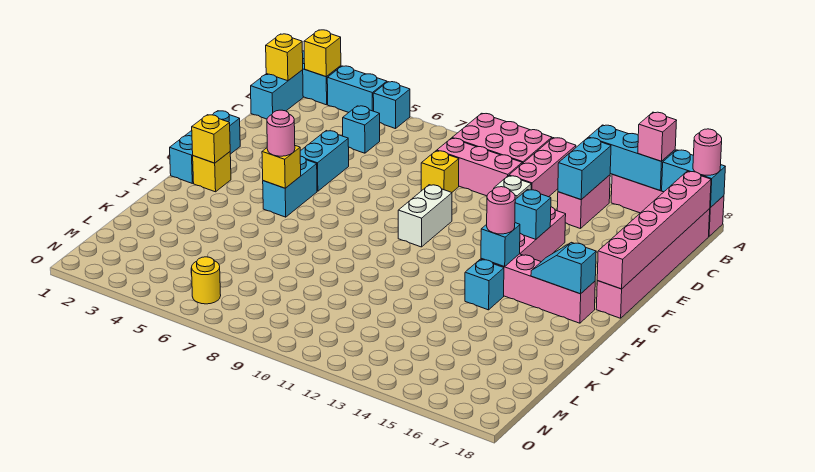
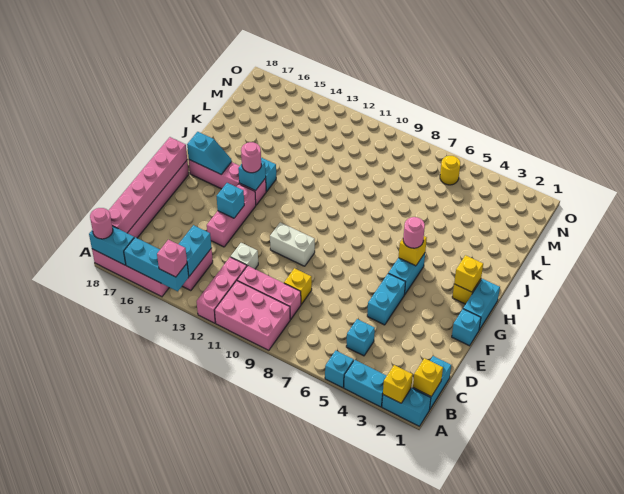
pink 1x1 brick [638,112,677,161] -> pink 1x1 brick moved to [157,240,187,277]
white 1x2 brick [398,185,452,247] -> white 1x2 brick turned to [270,222,315,266]

